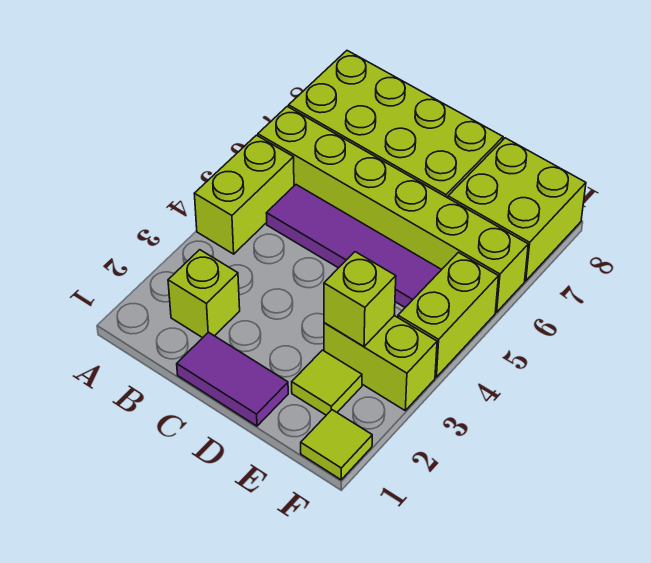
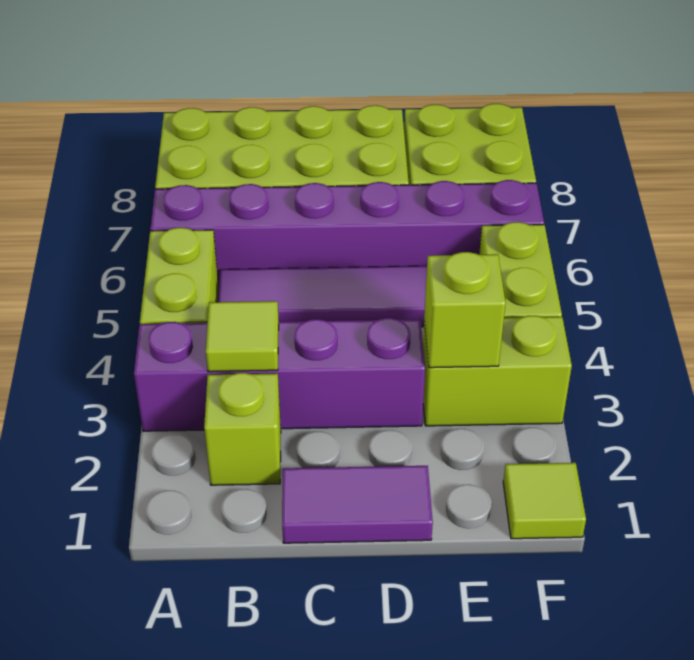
none -> purple 1x4 brick [134,318,425,431]
lime 1x6 brick [258,106,528,312] -> purple 1x6 brick [150,180,544,286]
lime 1x1 tile [292,350,362,415] -> lime 1x1 tile moved to [206,301,279,372]

